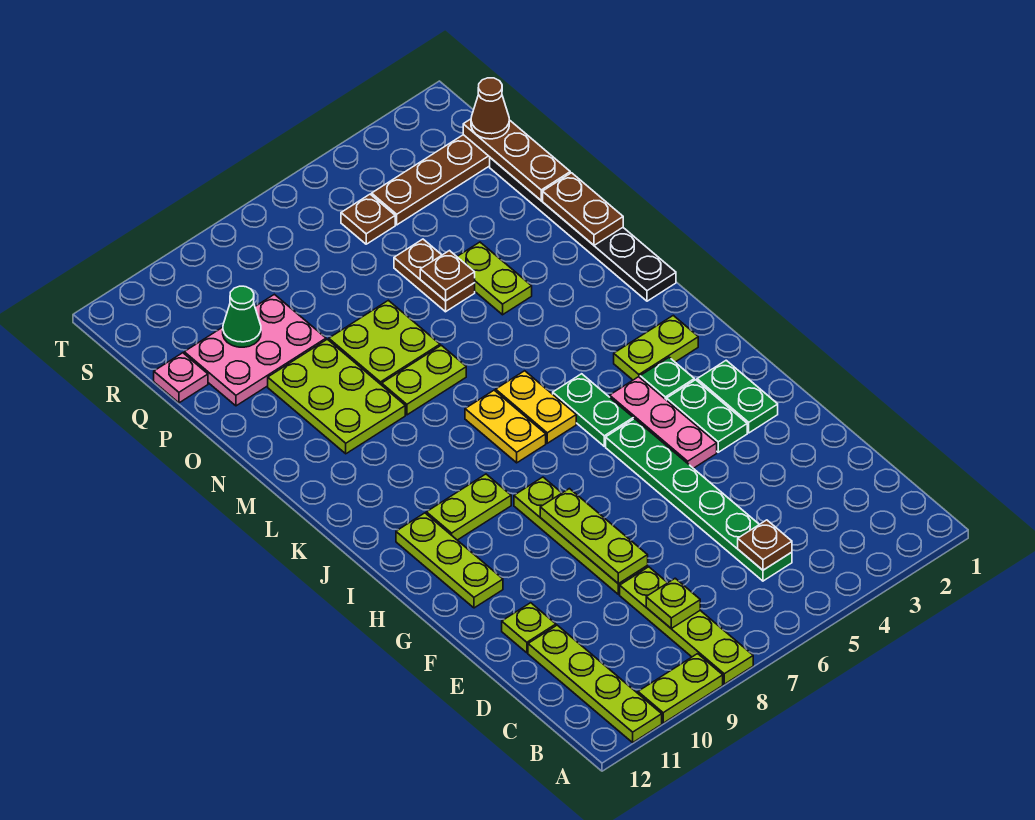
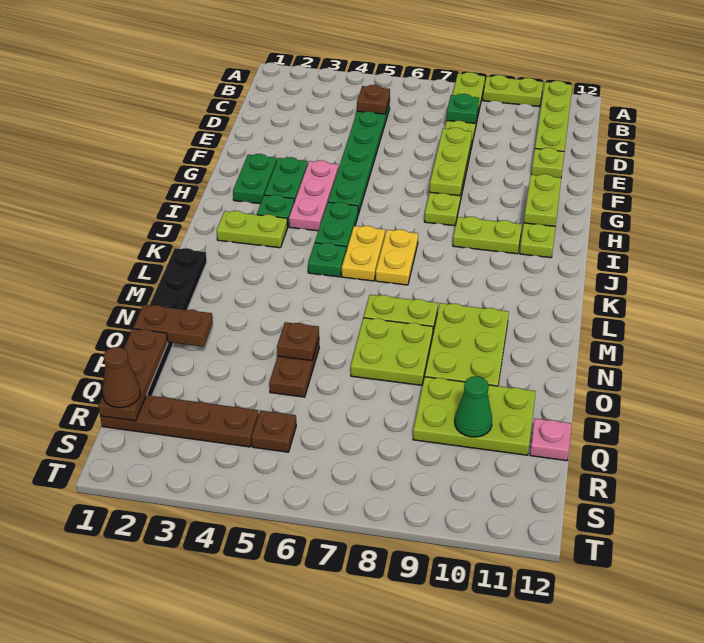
lime 1x1 plate [646,578,700,628] -> green 1x1 plate [447,94,479,123]
none -> green 1x1 plate [308,243,346,277]
brown 1x2 plate [543,173,623,245] -> brown 1x2 plate turned to [133,305,213,347]
lime 1x2 plate [457,242,532,315] -> lime 1x2 plate moved to [524,174,561,226]
pink 2x3 plate [184,294,326,406] -> lime 2x3 plate [413,377,536,455]

